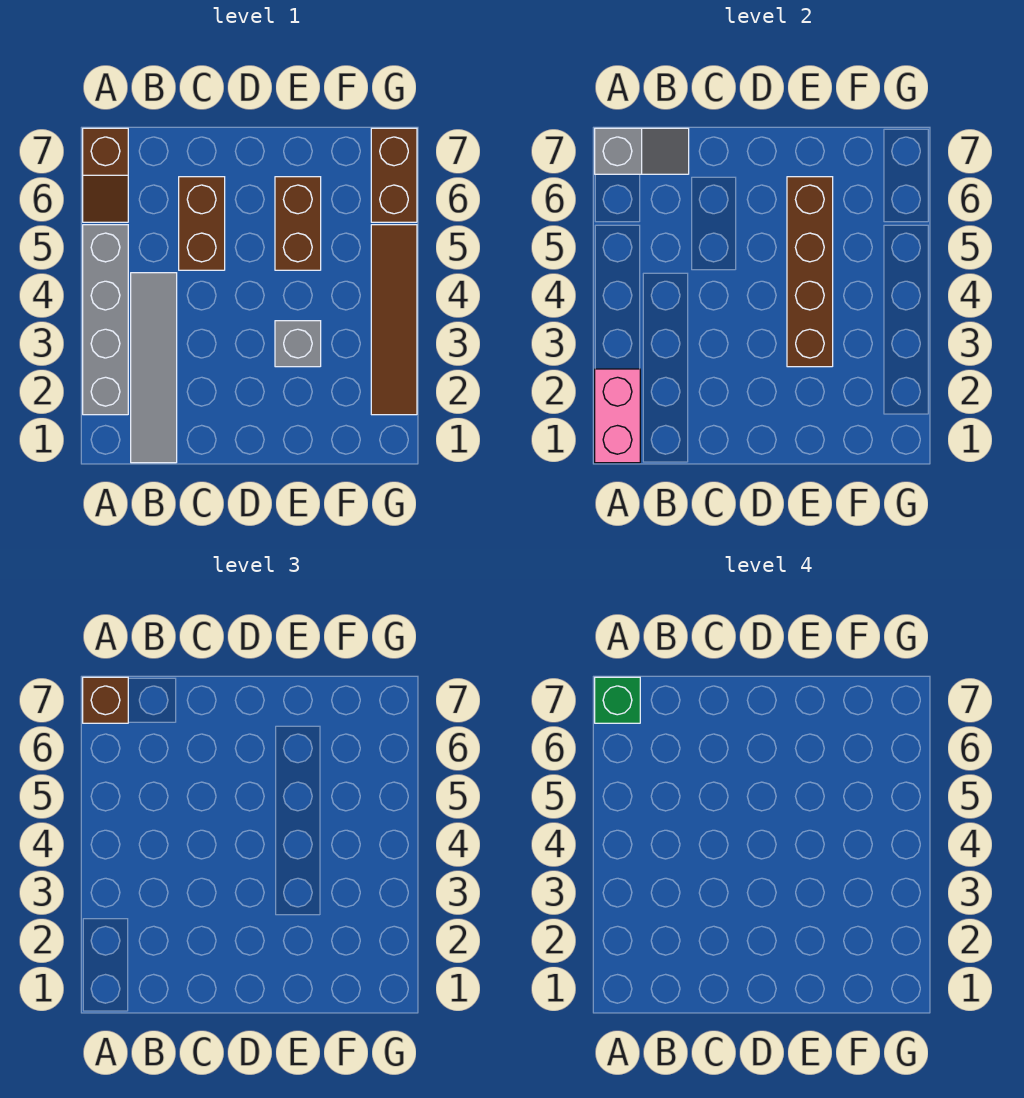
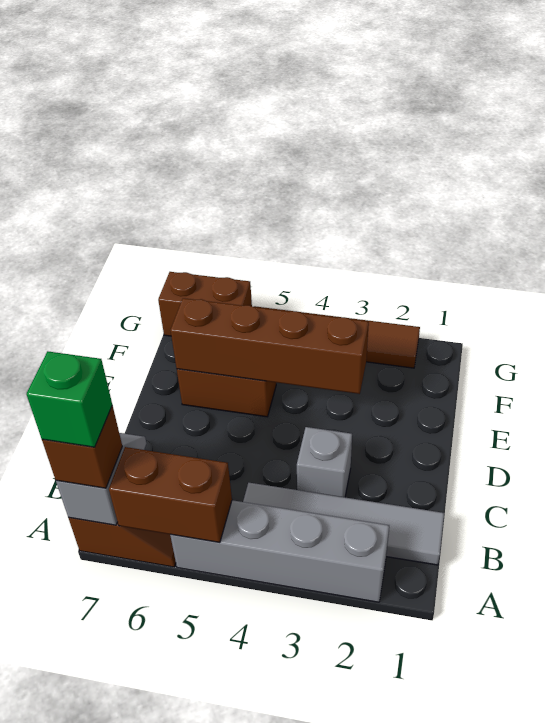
pink 1x2 brick [595,369,640,463] -> none
brown 1x2 brick [179,177,225,270] -> brown 1x2 brick moved to [109,447,232,543]
grey 1x1 brick [275,321,321,367] -> grey 1x1 brick moved to [297,427,352,497]

